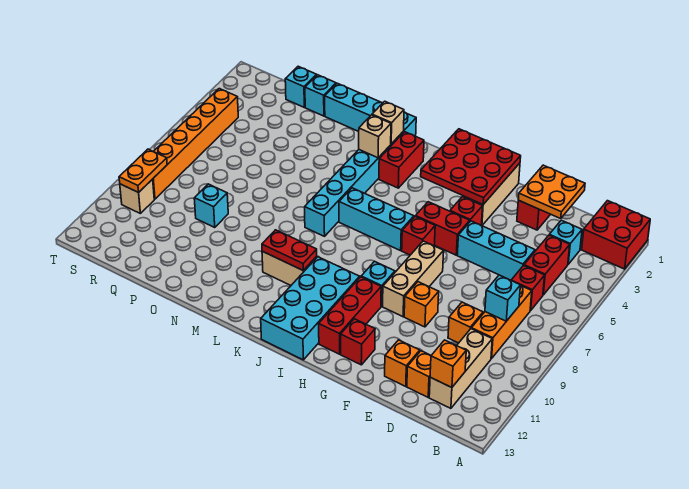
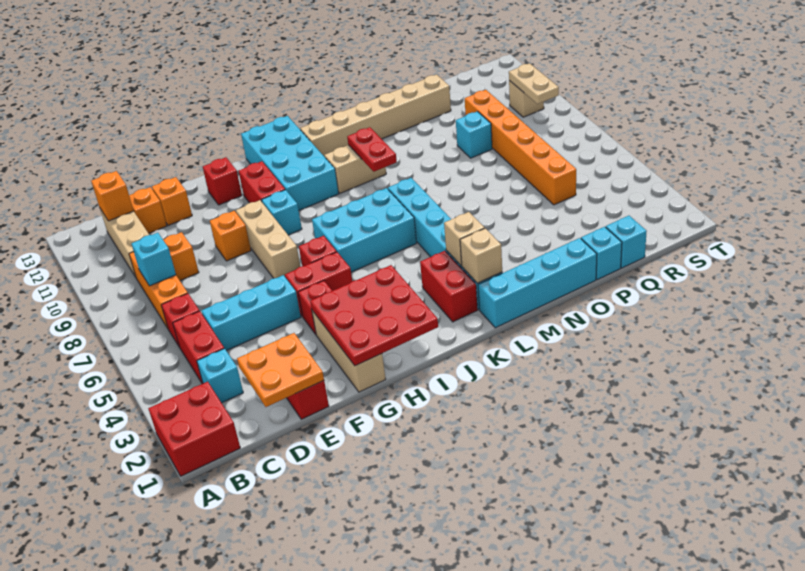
red 1x3 brick [319,277,381,354] -> red 1x2 brick [239,161,285,203]
cyan 1x3 brick [339,188,414,251] -> cyan 2x3 brick [312,188,417,272]
red 1x2 plate [262,230,317,270] -> red 1x2 plate turned to [347,127,397,172]
none -> tan 1x6 brick [300,74,451,156]
orange 1x6 brick [153,89,238,199] -> orange 1x6 brick moved to [465,90,576,205]
orange 1x2 plate [119,149,167,193] -> tan 1x2 plate [509,63,559,104]

